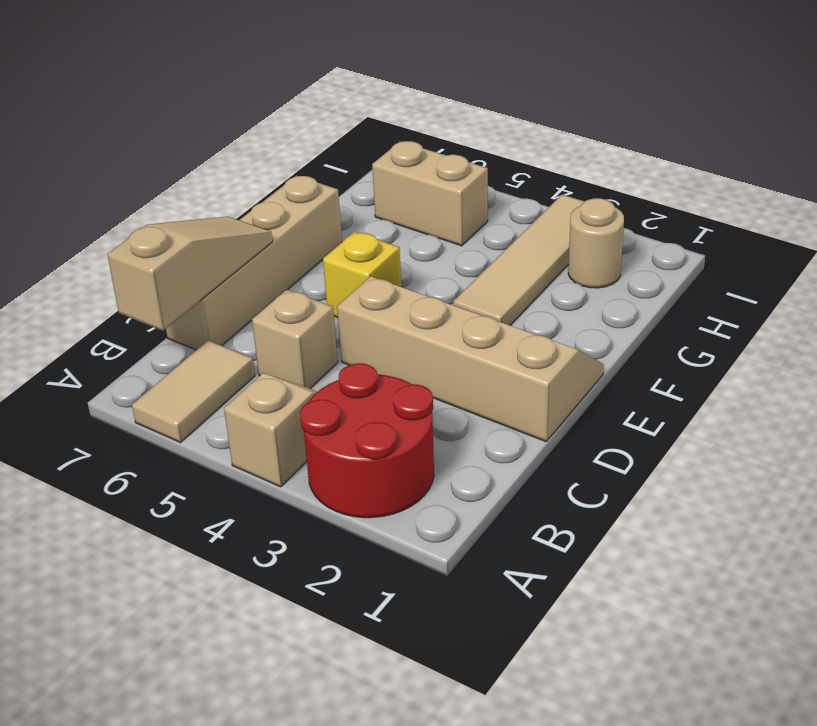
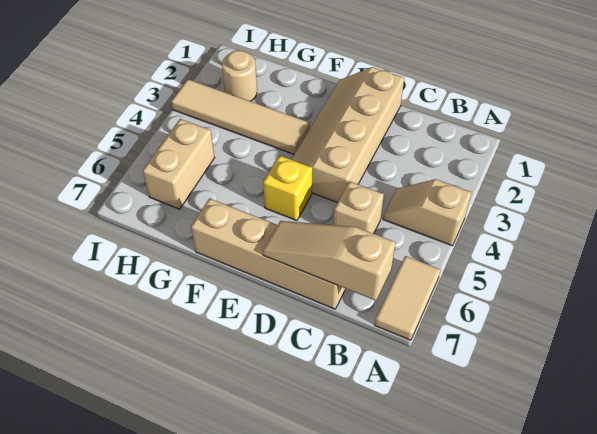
red 2x2 round brick [300,363,434,518] -> none
tan 1x2 tile [132,340,255,443] -> tan 1x2 tile turned to [375,256,440,340]

